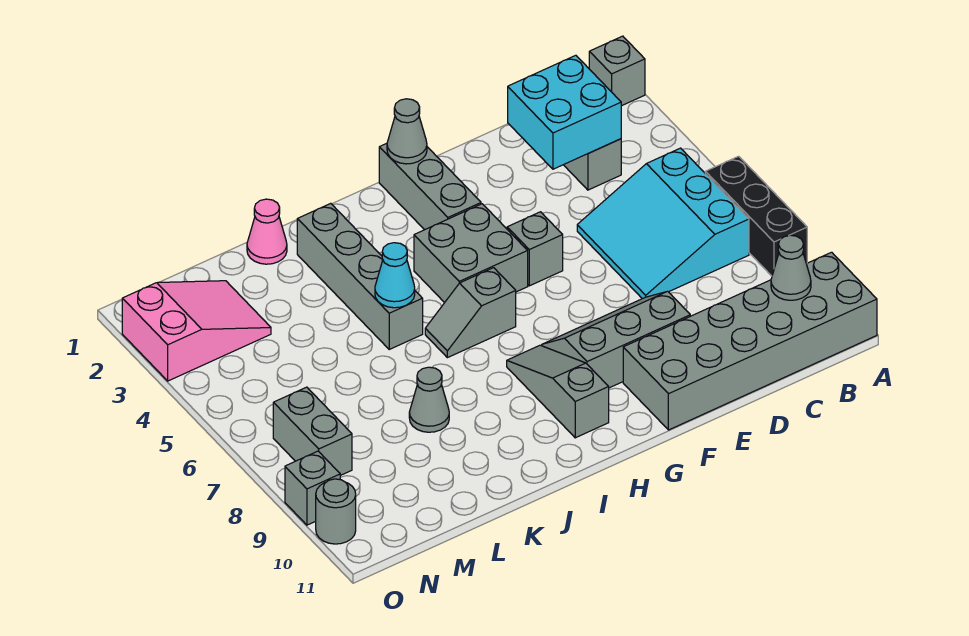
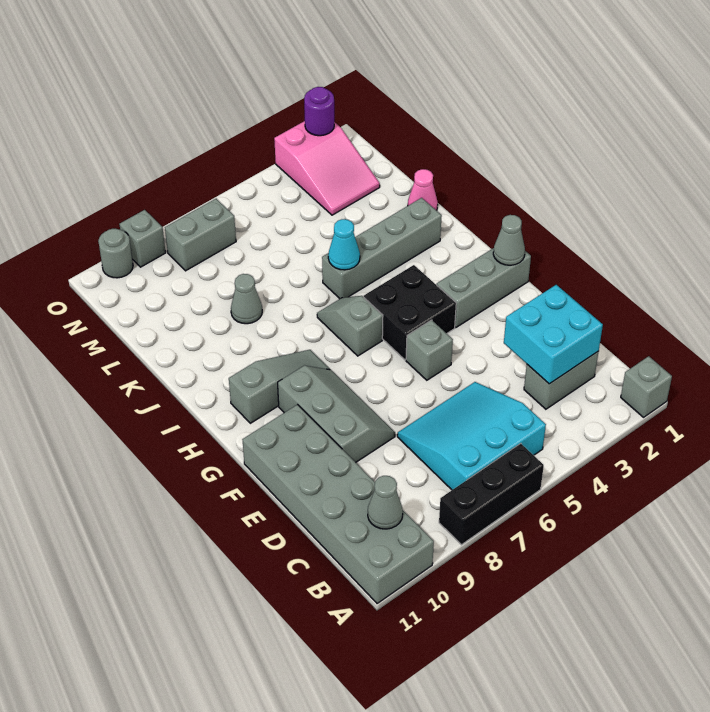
grey 2x2 brick [414,204,528,303] -> black 2x2 brick [364,265,456,360]
none -> purple 1x1 round brick [304,87,334,136]

